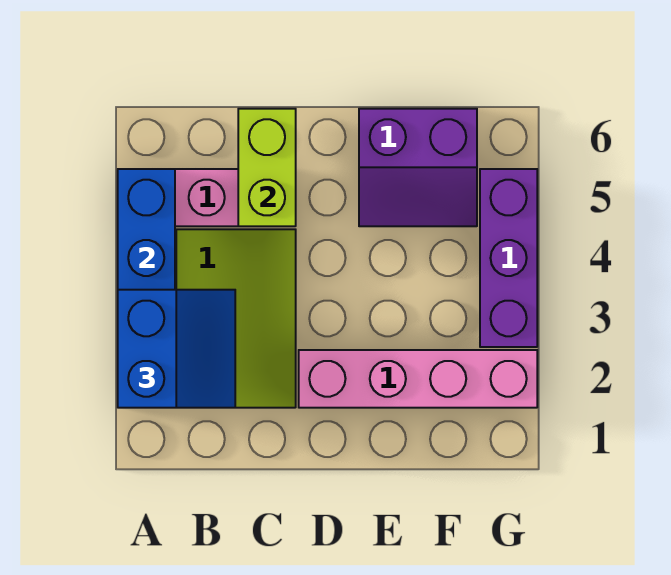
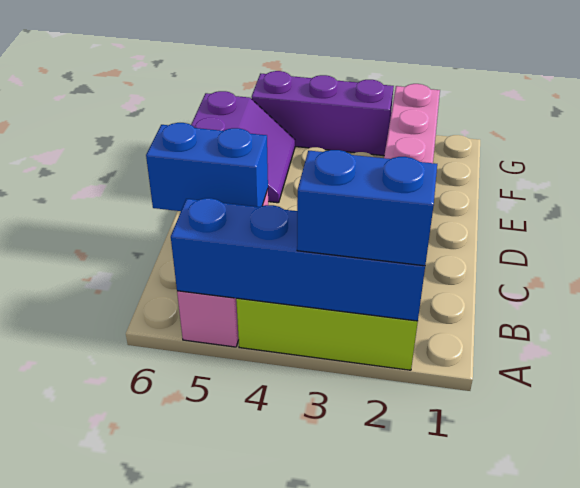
lime 1x2 brick [238,109,296,226] -> blue 1x2 brick [146,123,268,211]

